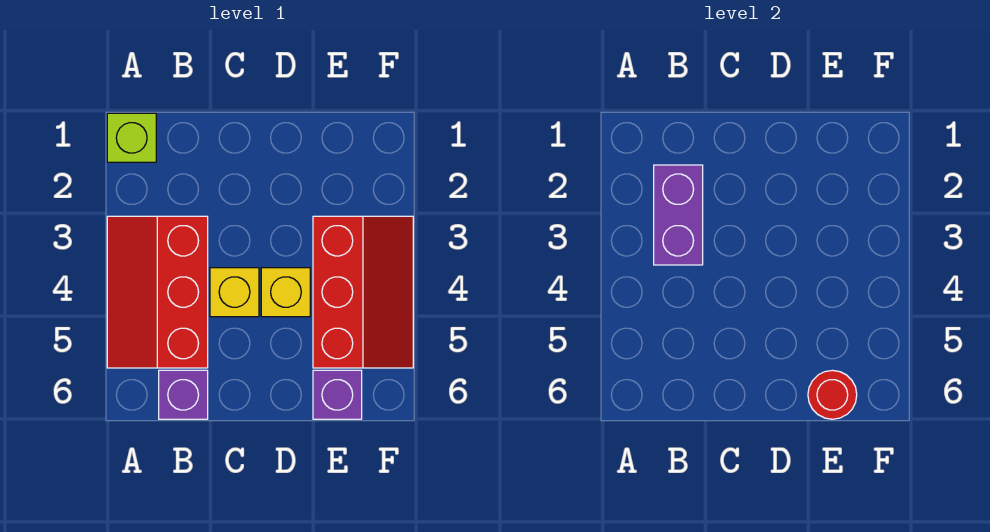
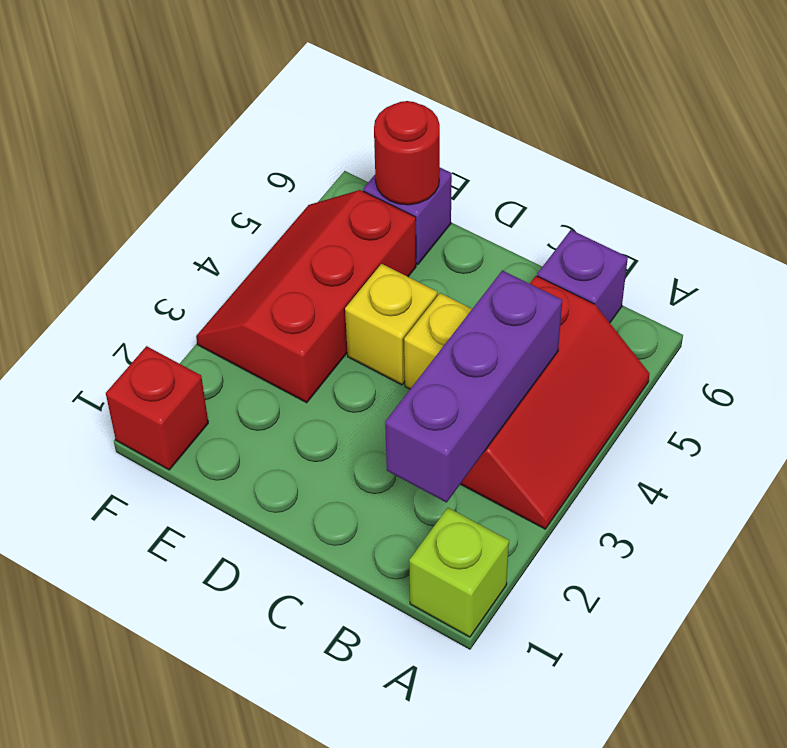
purple 1x2 brick [654,165,703,265] -> purple 1x3 brick [385,270,562,502]
none -> red 1x1 brick [106,346,208,470]

